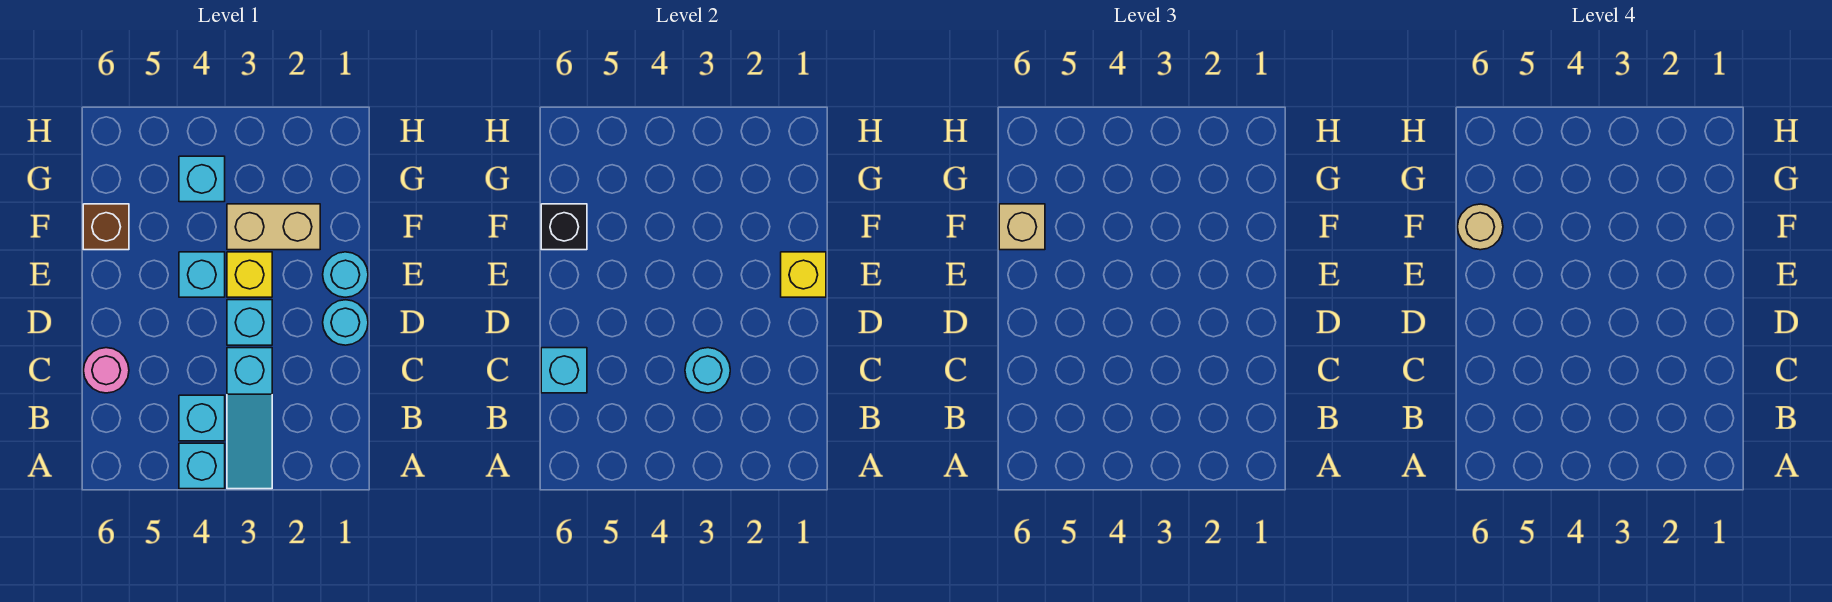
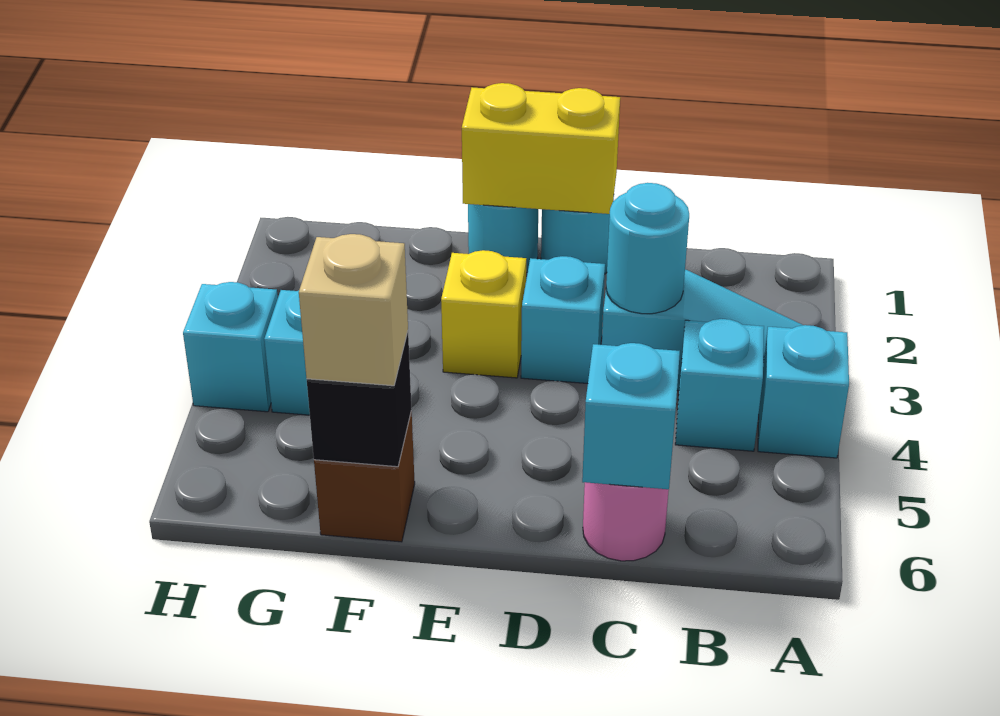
yellow 1x1 brick [781,252,826,297] -> yellow 1x2 brick [462,83,620,214]
cyan 1x1 brick [179,252,225,297] -> cyan 1x1 brick moved to [183,282,278,412]
tan 1x2 brick [227,204,320,250] -> none
tan 1x1 round brick [1458,204,1503,250] -> none

